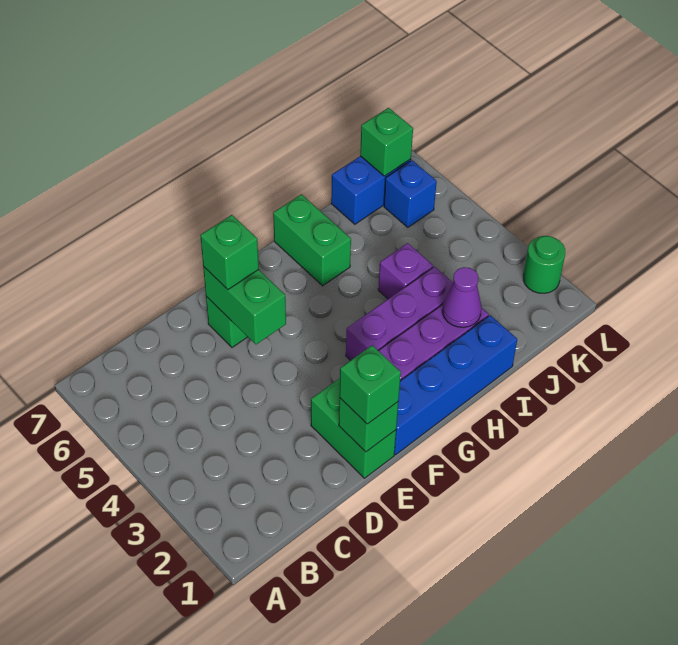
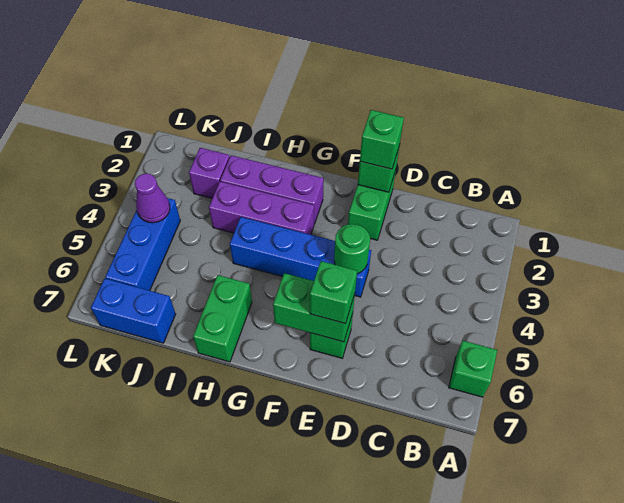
green 1x2 brick [203,267,286,344] -> green 1x2 brick turned to [273,273,355,342]
blue 1x4 brick [394,315,517,455] -> blue 1x4 brick moved to [230,217,371,297]
purple 1x1 cone [442,267,481,327] -> purple 1x1 cone moved to [135,174,170,223]
purple 1x1 brick [378,243,433,299] -> purple 1x1 brick moved to [189,148,230,198]
blue 1x1 brick [384,160,437,228] -> blue 1x3 brick [105,198,180,291]
green 1x1 brick [360,108,413,176] -> green 1x1 brick moved to [449,341,497,397]
green 1x1 round brick [523,236,565,293] -> green 1x1 round brick moved to [334,224,370,274]

